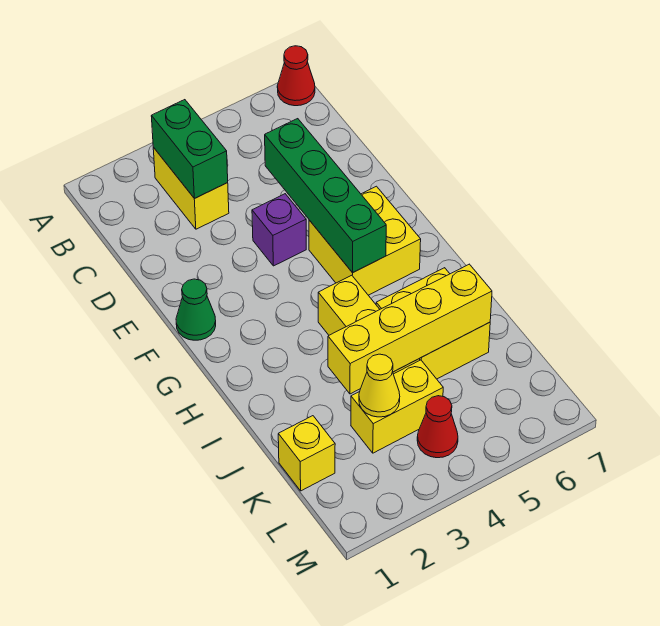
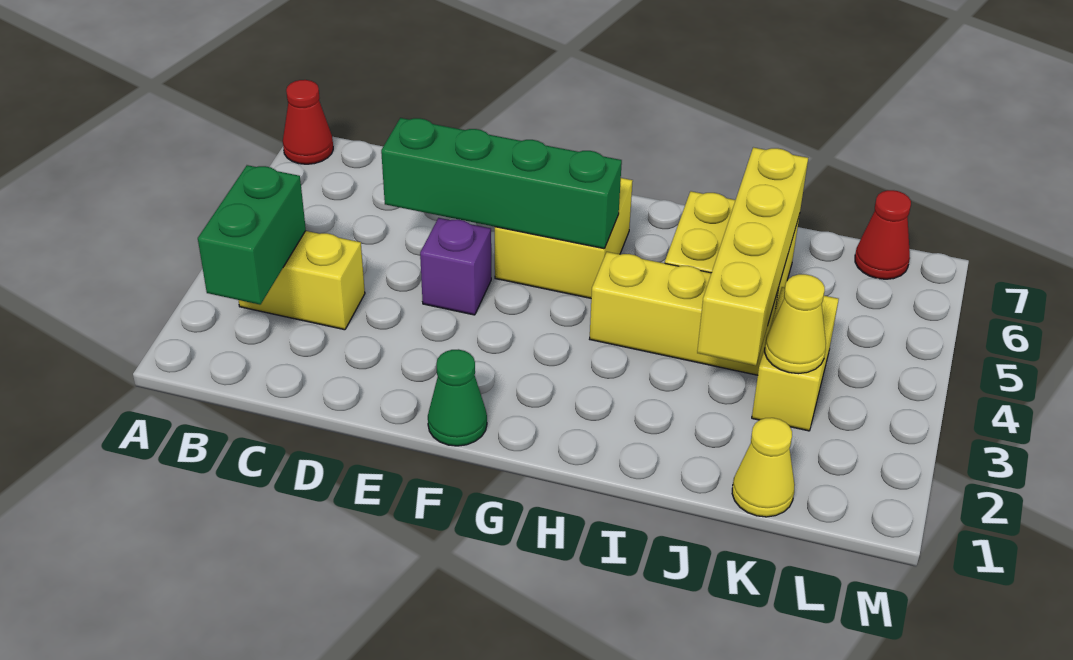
green 1x2 brick [151,100,228,198] -> green 1x2 brick turned to [198,165,306,305]
yellow 1x1 brick [278,416,335,491] -> yellow 1x1 cone [732,418,795,517]
red 1x1 cone [417,396,458,458] -> red 1x1 cone moved to [855,190,911,279]

